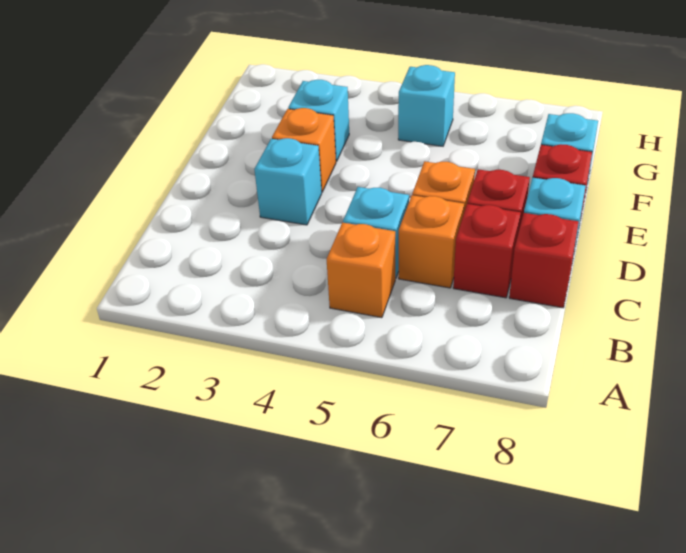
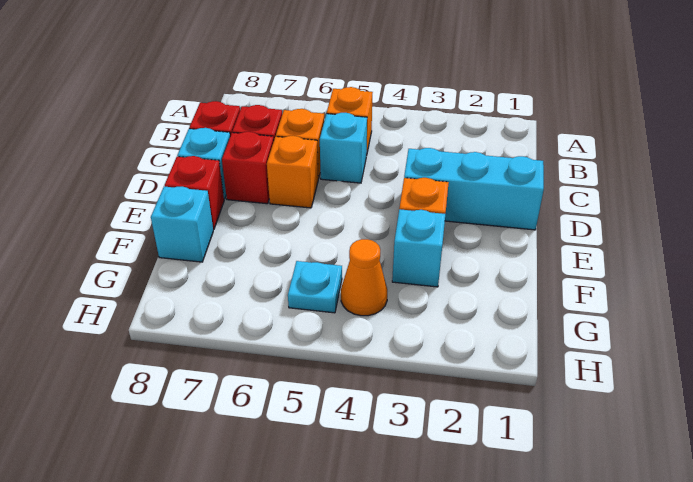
cyan 1x1 brick [254,138,322,225] -> cyan 1x3 brick [404,148,544,230]
none -> orange 1x1 cone [341,239,387,316]
cyan 1x1 brick [398,65,455,146] -> cyan 1x1 plate [288,261,342,313]

